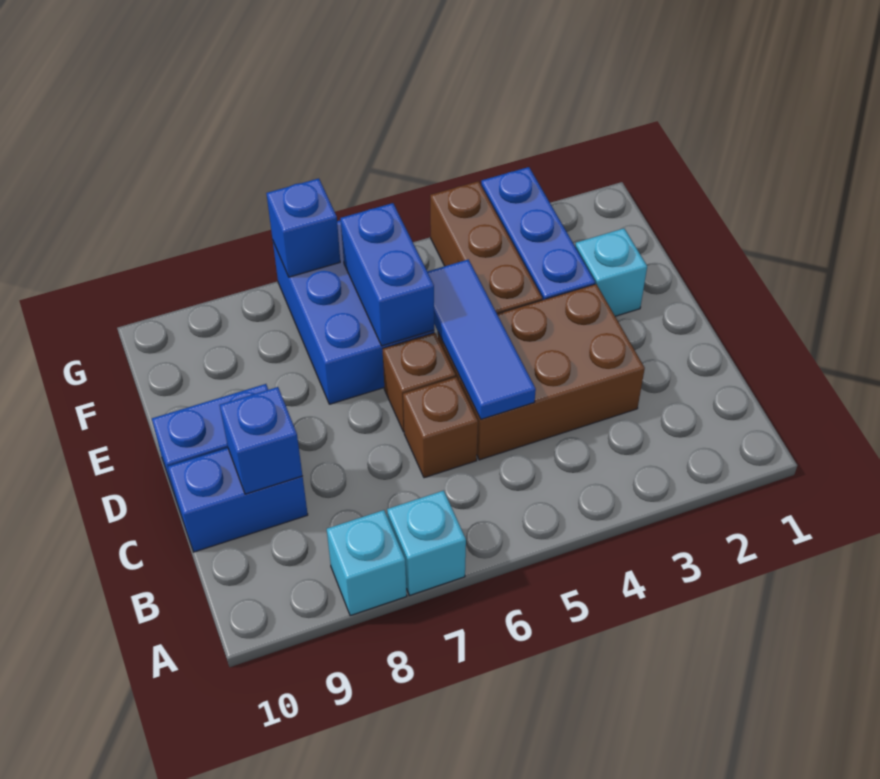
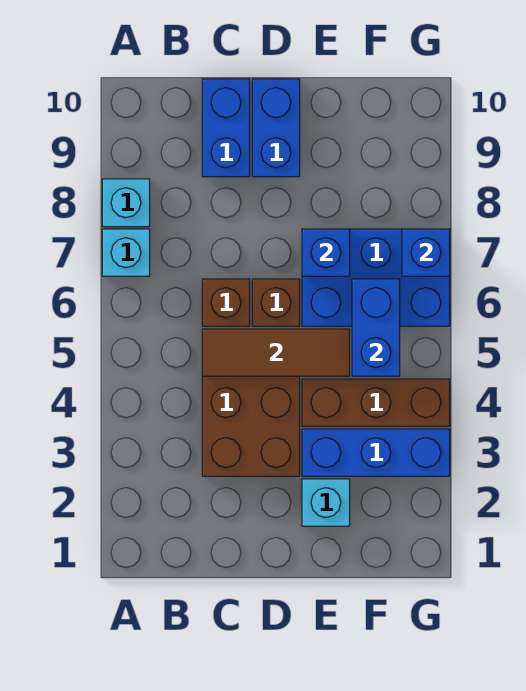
blue 1x3 tile [427,259,536,419] -> brown 1x3 tile [202,329,350,376]
blue 1x1 brick [220,387,303,494] -> blue 1x1 brick moved to [302,229,350,276]
blue 1x2 brick [340,203,434,346] -> blue 1x2 brick turned to [352,279,400,376]

